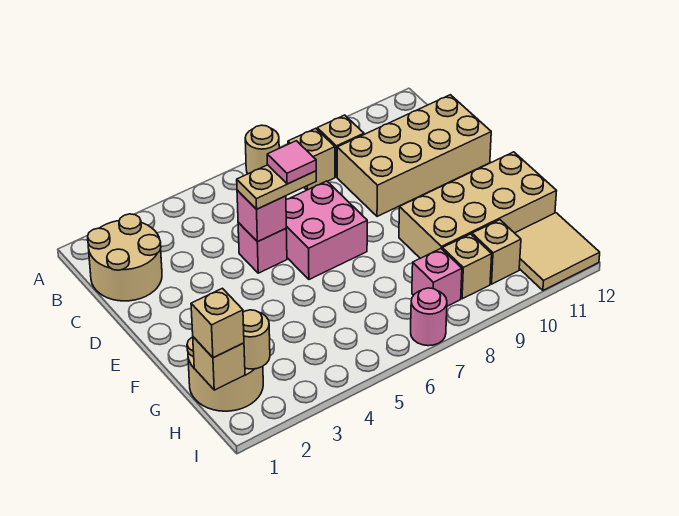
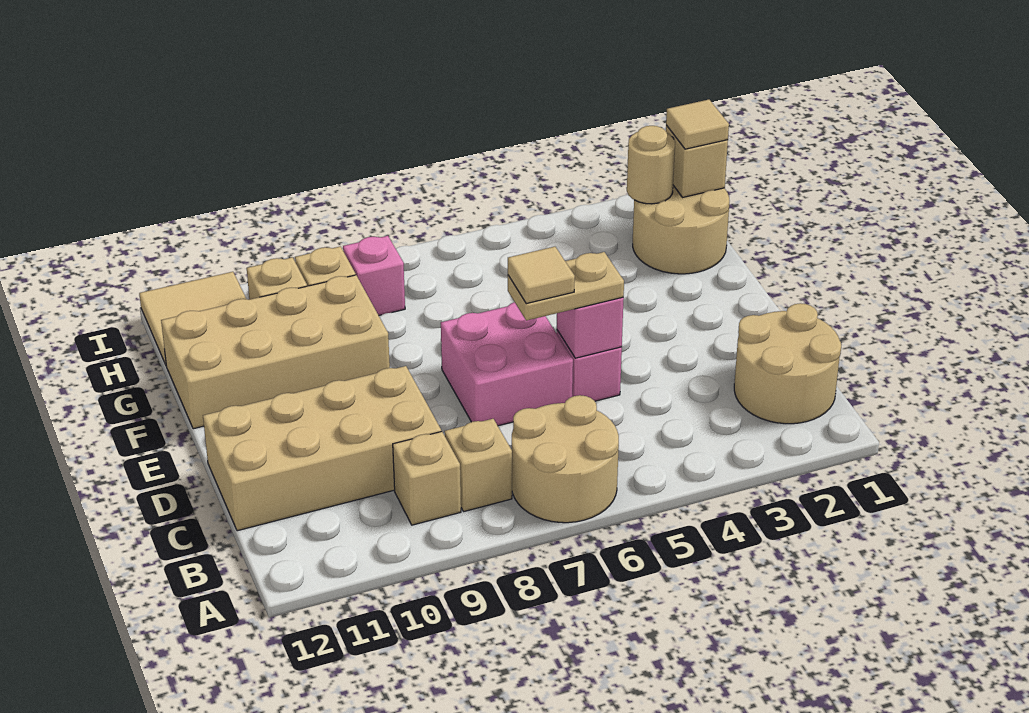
tan 1x1 round brick [245,125,279,174] -> tan 2x2 round brick [512,395,619,523]
pink 1x1 tile [267,141,316,184] -> tan 1x1 tile [508,247,575,304]
tan 1x1 brick [191,288,244,358] -> tan 1x1 tile [666,100,729,149]
pink 1x1 round brick [411,288,447,346] -> none

